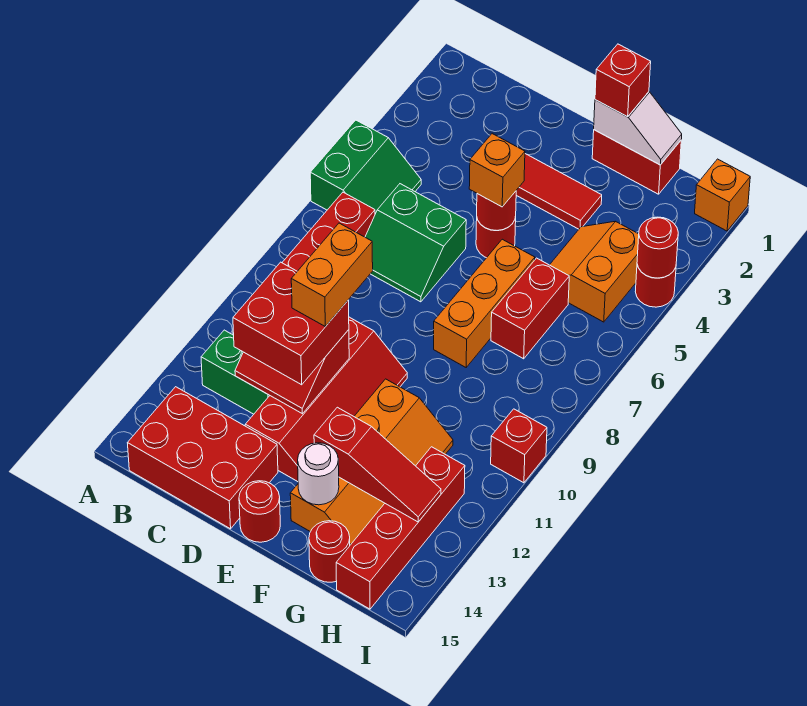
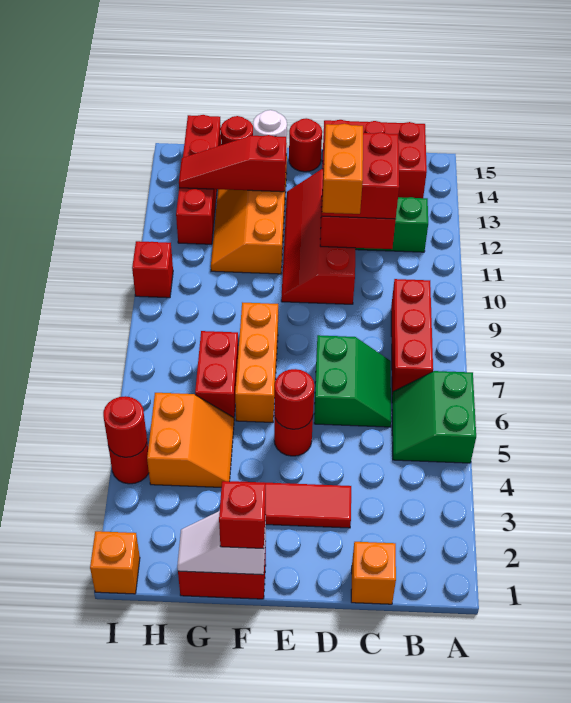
green 2x2 slope [365,184,466,302] -> green 2x2 slope turned to [314,335,391,427]
orange 1x1 brick [469,134,525,207] -> orange 1x1 brick moved to [351,542,396,604]

